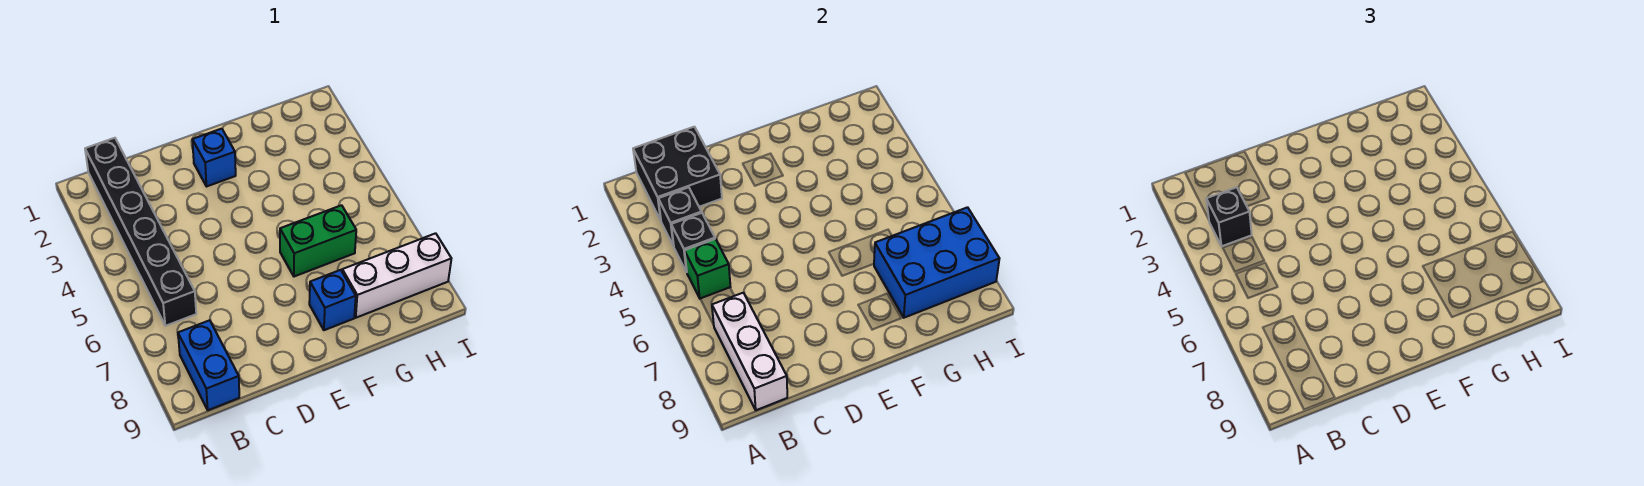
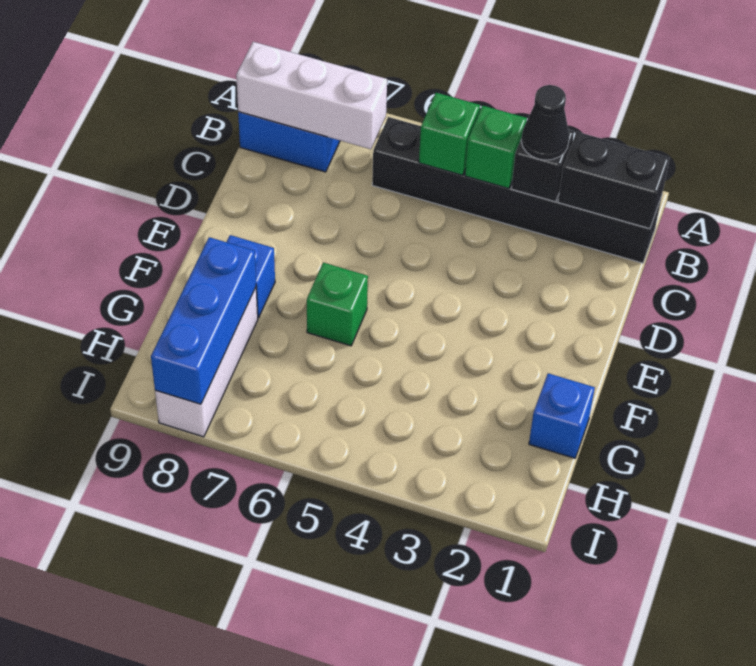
black 2x2 brick [633,127,722,220] -> black 1x2 brick [558,132,669,229]
black 1x1 brick [1206,187,1252,246] -> black 1x1 cone [521,85,569,160]
black 1x1 brick [671,213,715,272] -> green 1x1 brick [465,106,527,188]
blue 1x1 brick [192,129,236,186] -> blue 1x1 brick moved to [529,373,595,458]
green 1x2 brick [280,205,356,277] -> green 1x1 brick [307,263,368,346]
blue 2x3 brick [874,207,999,318] -> blue 1x3 brick [151,237,256,404]

